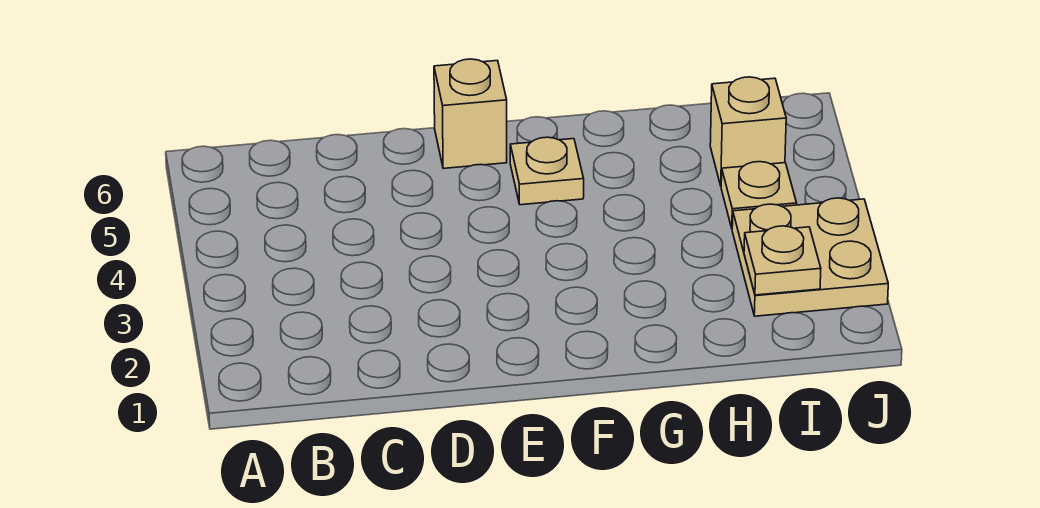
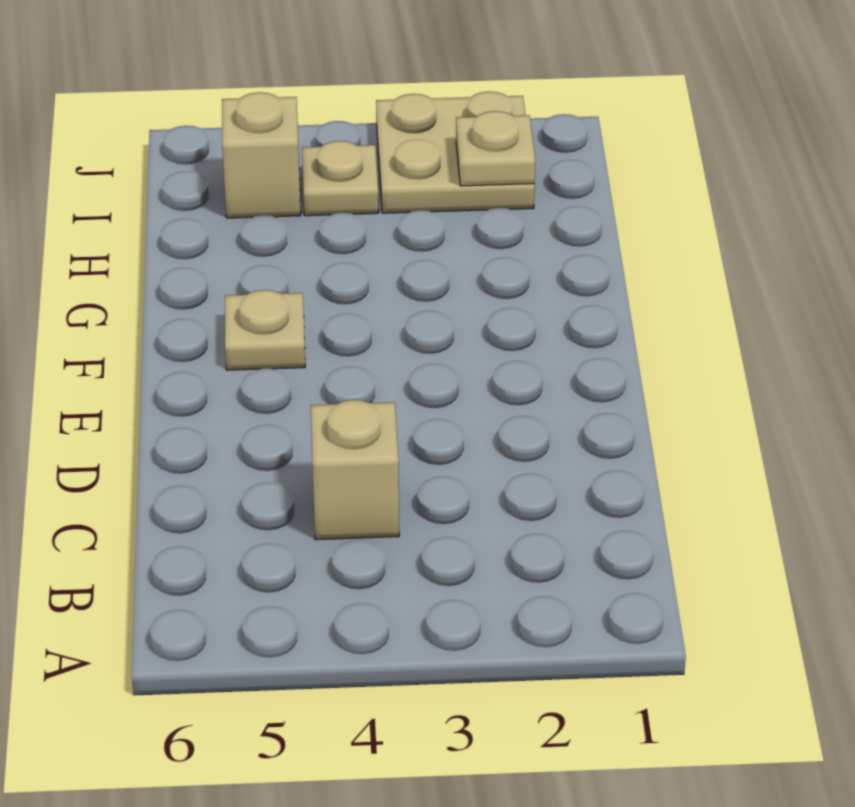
tan 1x1 brick [434,59,507,168] -> tan 1x1 brick moved to [311,400,399,540]

